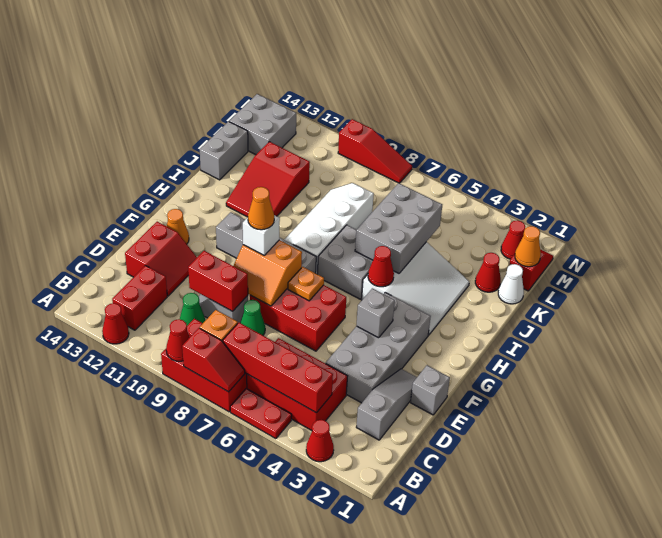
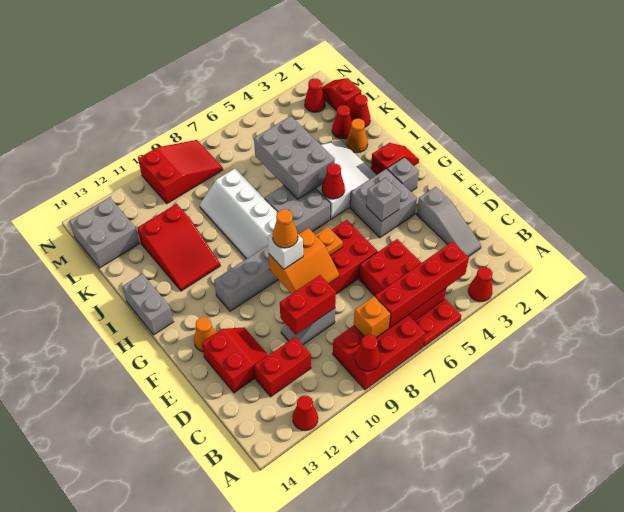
red 1x2 slope [182,328,245,392] -> red 1x2 slope moved to [371,143,419,174]
red 2x3 brick [247,338,347,430] -> red 2x3 brick turned to [359,239,446,321]
red 1x2 brick [112,266,167,330] -> red 1x2 brick turned to [254,337,311,397]
grey 1x3 slope [356,369,417,440] -> grey 1x3 slope turned to [416,187,481,257]
green 1x1 cone [180,293,205,326] -> none
grey 2x4 brick [326,292,431,403] -> grey 2x2 brick [350,169,417,238]
green 1x1 cone [240,300,265,335] -> none
grey 1x1 brick [411,365,450,415] -> grey 1x1 brick moved to [387,157,419,191]
grey 1x2 brick [200,122,248,180] -> grey 1x2 brick moved to [122,274,173,335]
white 1x1 cone [498,264,524,304] -> red 1x1 cone [350,94,370,127]
orange 1x1 cone [515,226,541,267] -> orange 1x1 cone moved to [346,119,368,153]
red 1x3 slope [338,119,412,183] -> red 2x3 slope [138,140,223,204]

